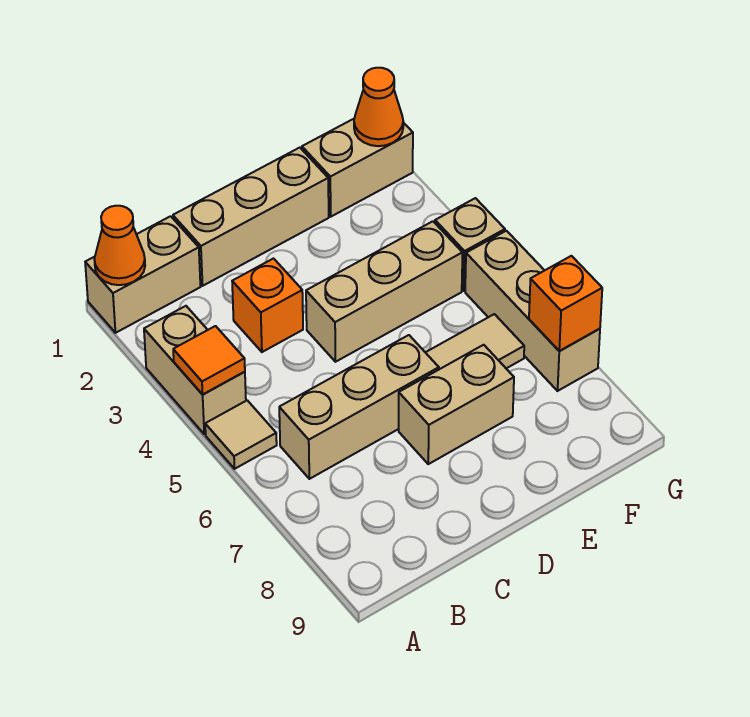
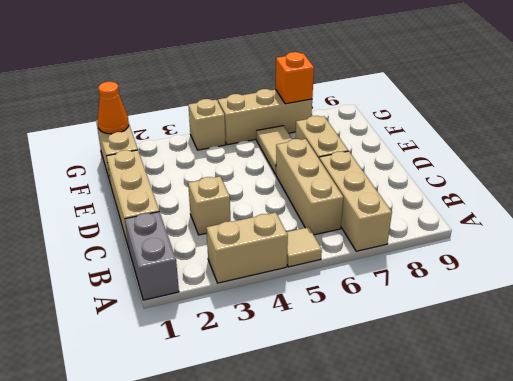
tan 1x2 brick [85,216,200,333] -> grey 1x2 brick [125,212,179,300]
orange 1x1 cone [94,206,145,285] -> none
orange 1x1 tile [173,326,245,395] -> none
orange 1x1 brick [232,259,303,352] -> tan 1x1 brick [188,177,230,235]
tan 1x3 brick [306,221,462,362] -> tan 1x3 brick moved to [319,151,392,251]

